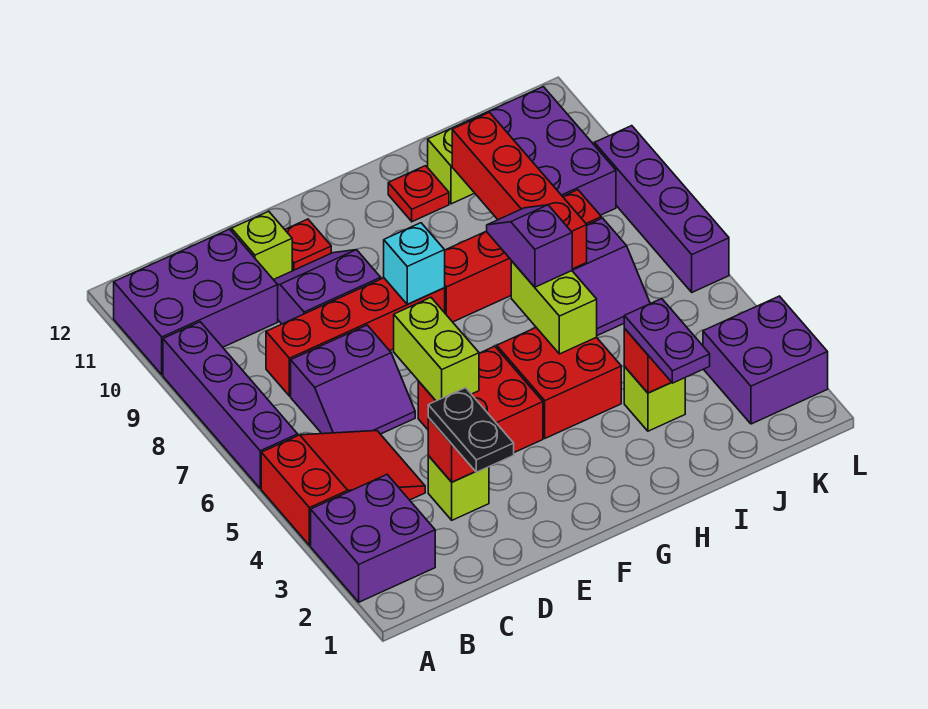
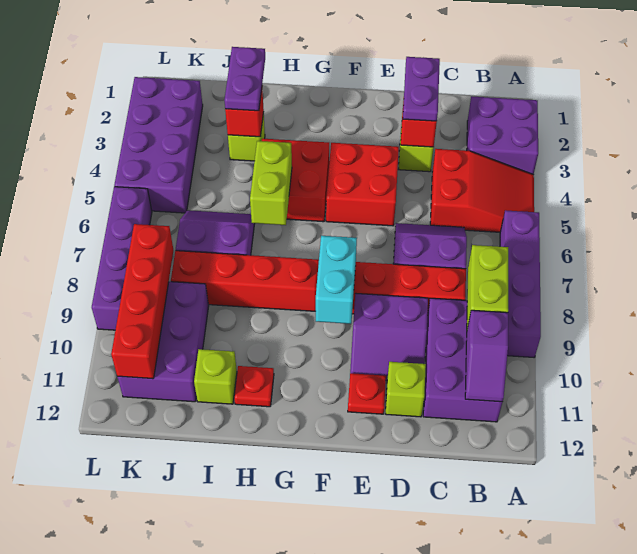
red 2x3 slope [261,431,425,545] -> red 2x3 slope turned to [430,149,534,232]
purple 2x3 brick [114,229,278,375] -> purple 2x3 brick turned to [423,298,502,422]
black 1x2 plate [428,388,514,472] -> purple 1x2 plate [403,57,440,121]
lime 1x2 brick [394,298,479,401] -> lime 1x2 brick moved to [467,245,508,328]
cyan 1x1 brick [384,223,445,304] -> cyan 1x2 brick [316,236,357,324]
purple 1x2 slope [487,205,572,287] -> purple 1x2 slope moved to [465,310,508,402]
red 1x4 brick [452,112,587,269] -> red 1x4 brick moved to [111,224,173,379]
purple 2x2 brick [703,296,828,424] -> purple 2x4 brick [114,77,203,213]

